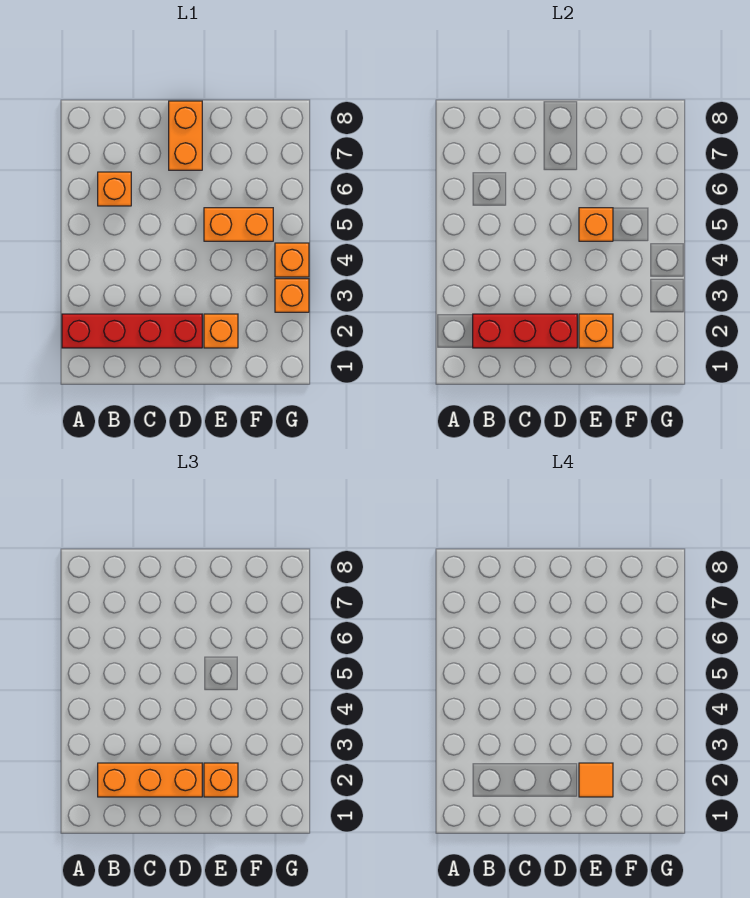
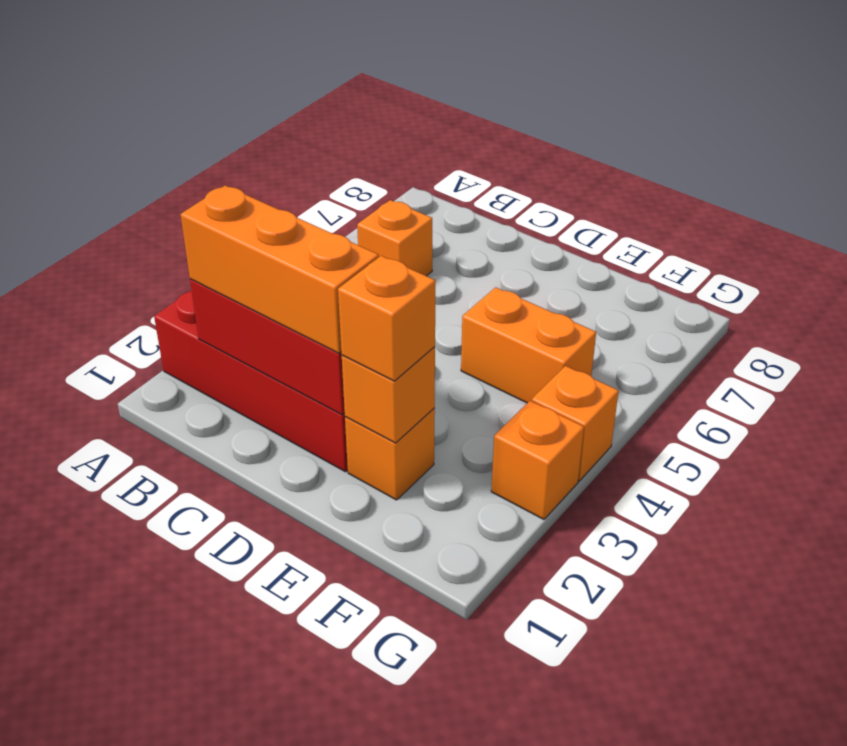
orange 1x2 brick [169,101,202,170] -> none
orange 1x1 tile [579,763,613,797] -> none
orange 1x1 brick [579,208,613,241] -> none

